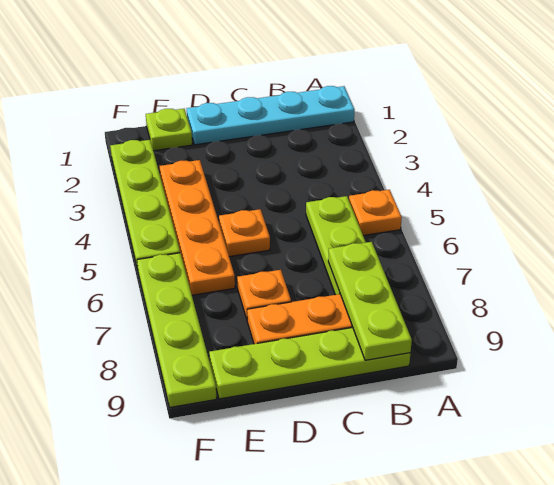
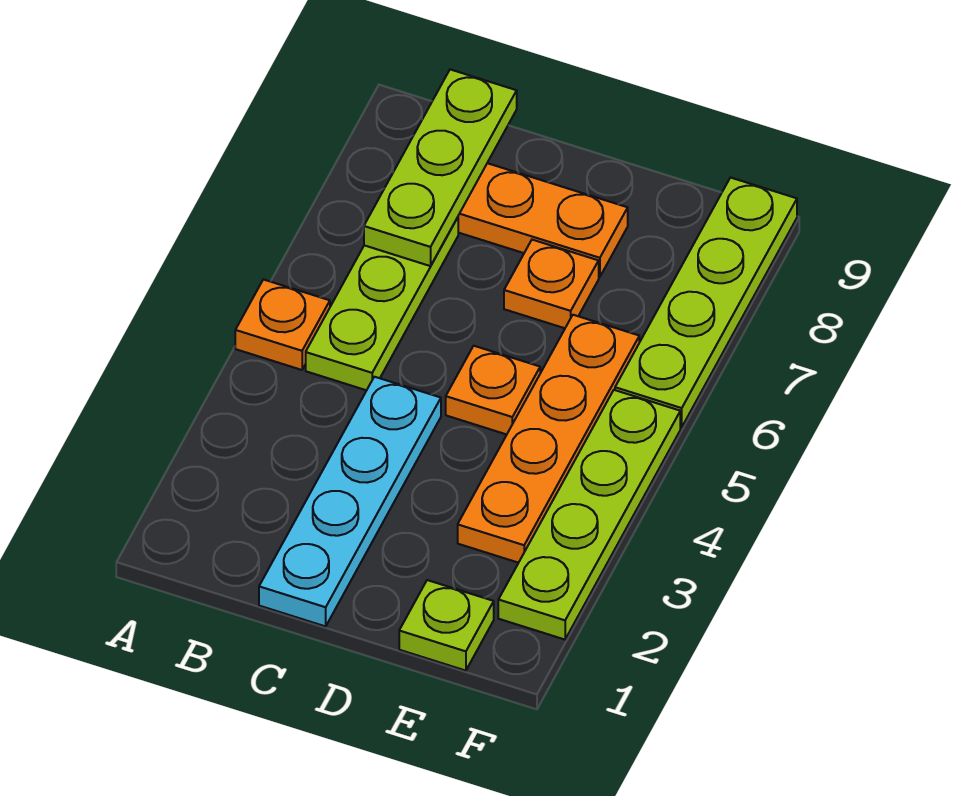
cyan 1x4 plate [187,86,355,145] -> cyan 1x4 plate turned to [259,377,441,626]
lime 1x4 plate [209,328,410,399] -> none

